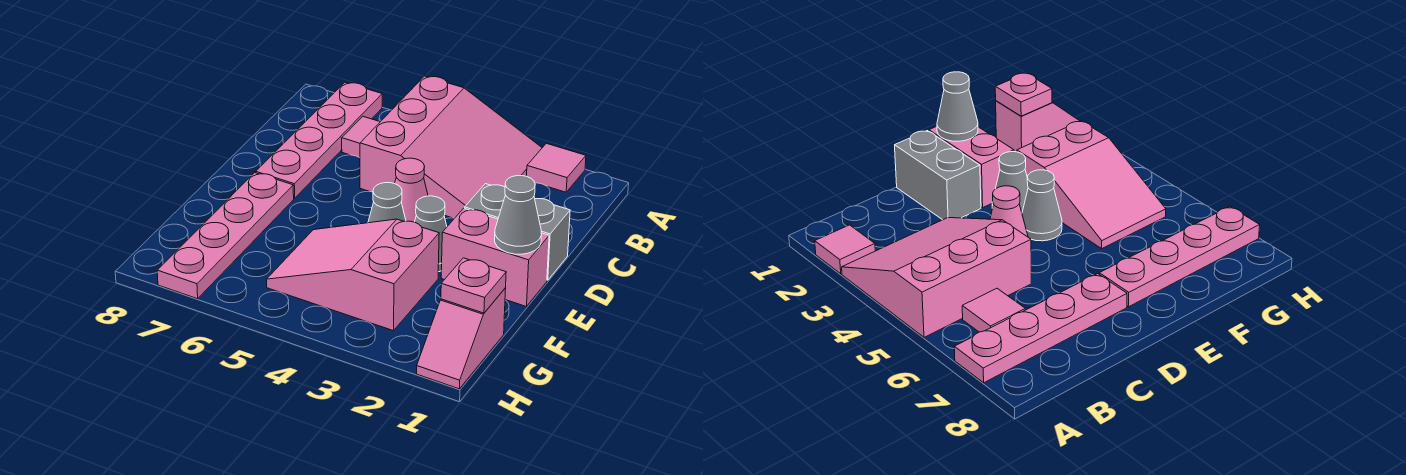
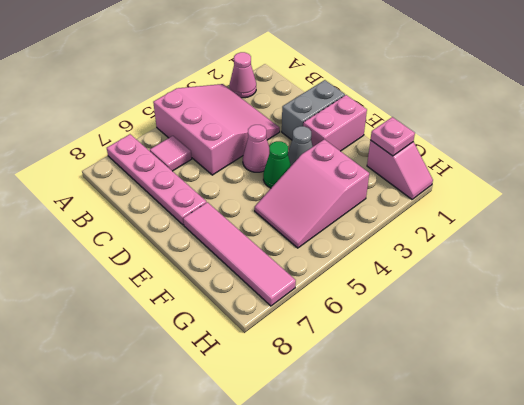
pink 1x1 tile [527,143,586,192] -> pink 1x1 cone [230,52,256,98]
grey 1x1 cone [495,176,542,254] -> none
grey 1x1 cone [368,183,406,223] -> green 1x1 cone [263,141,291,188]
pink 1x4 plate [157,173,294,299] -> pink 1x4 tile [183,202,296,306]

